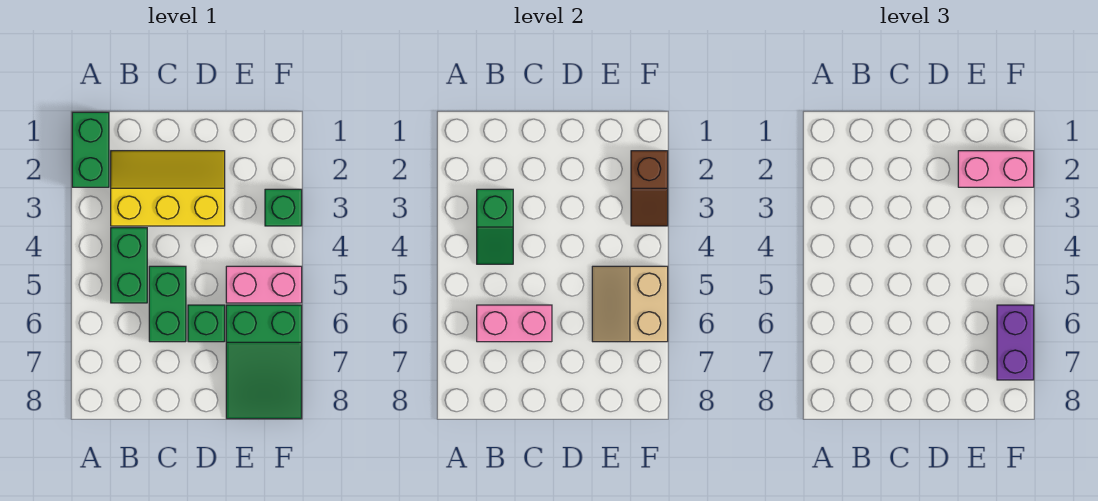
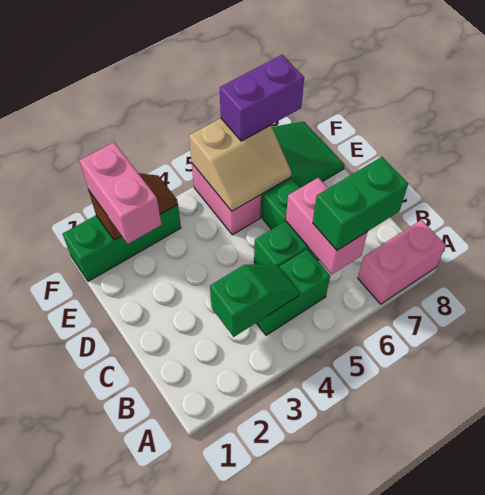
green 1x2 brick [72,112,109,187] -> green 1x2 brick moved to [313,157,408,250]
none -> pink 1x2 brick [358,220,446,304]
yellow 2x3 slope [111,151,225,226] -> none
green 1x1 brick [265,189,302,226] -> green 1x3 brick [63,205,181,281]

